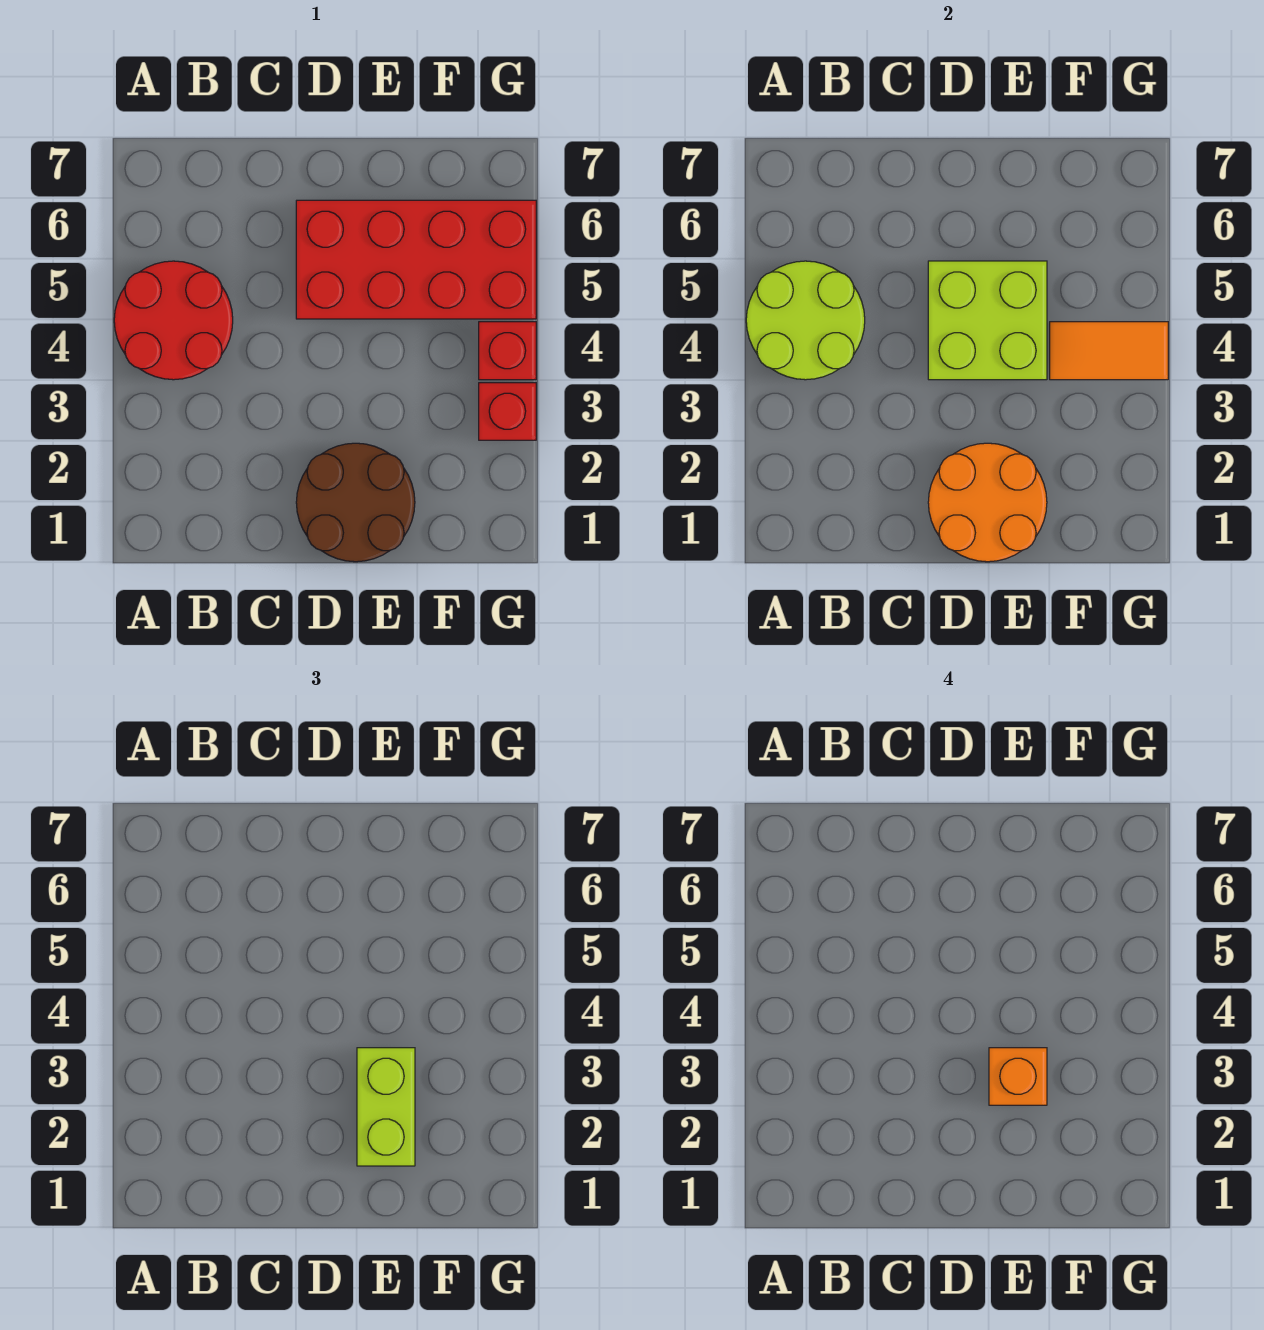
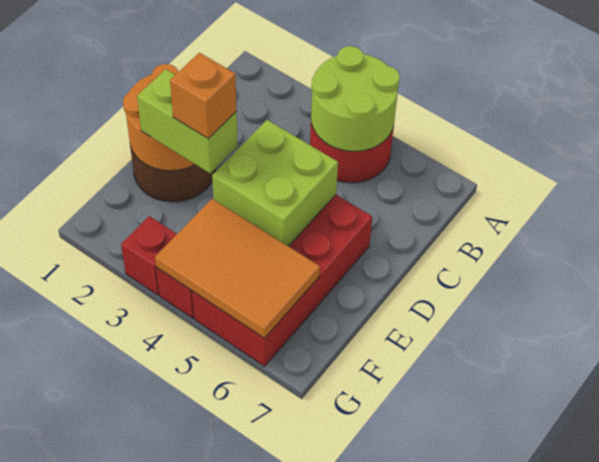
orange 1x2 tile [1050,322,1168,380] -> orange 2x3 tile [155,199,320,338]

